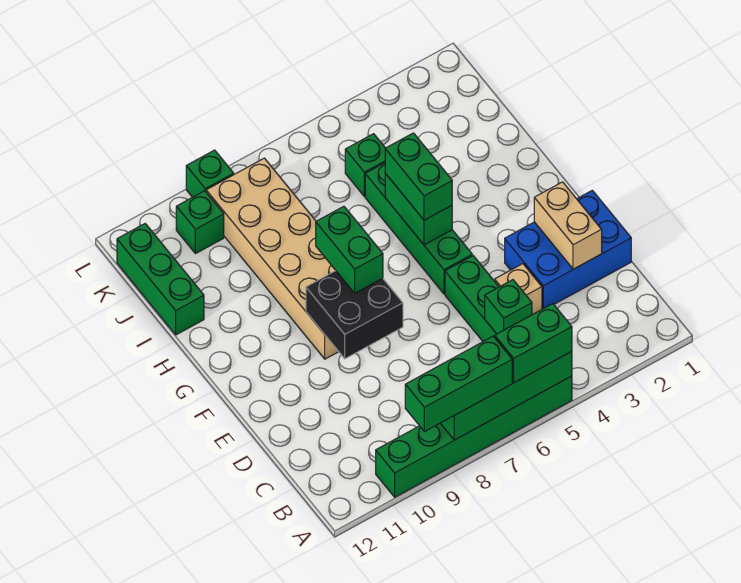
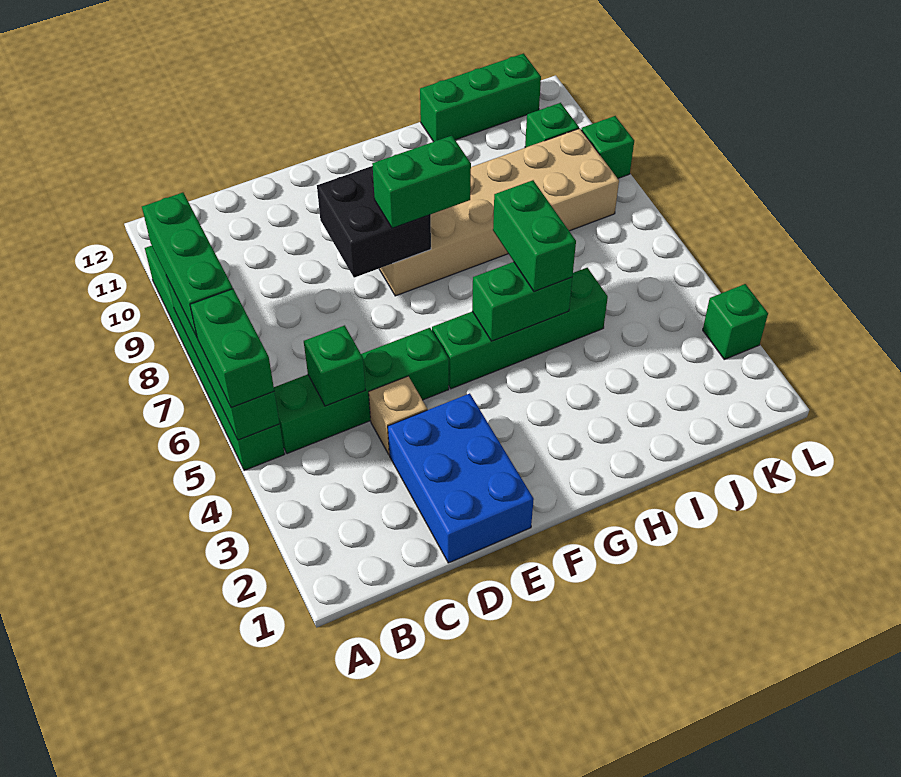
tan 1x2 brick [534,182,602,269] -> none
green 1x2 brick [385,133,452,220] -> green 1x2 brick turned to [493,180,576,292]
green 1x1 brick [345,134,385,196] -> green 1x1 brick moved to [703,284,768,359]

